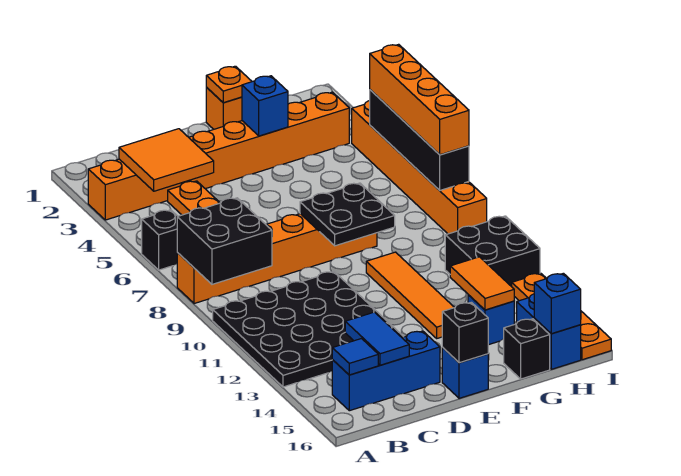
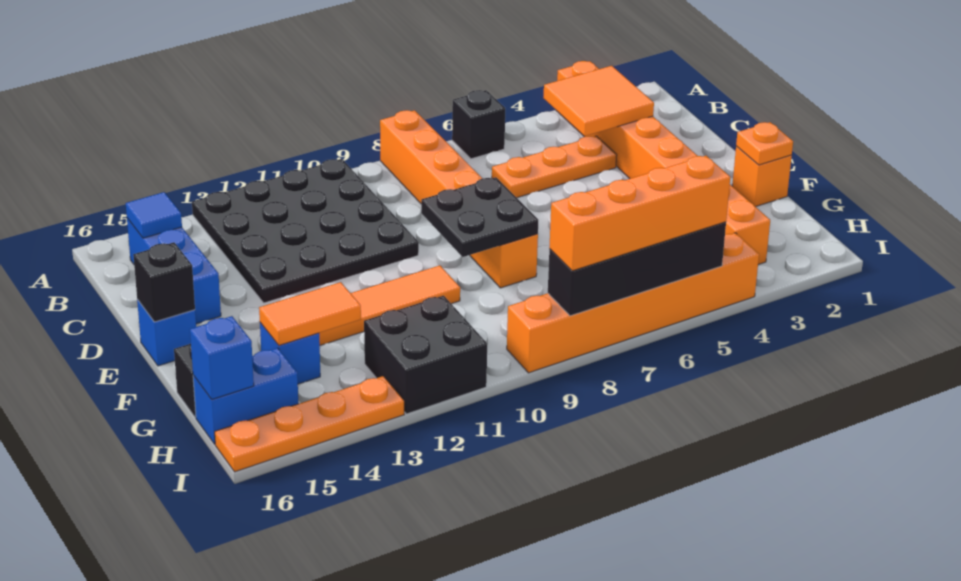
black 2x2 brick [177,198,272,284] -> none
blue 1x2 tile [345,312,409,365] -> none
blue 1x1 brick [242,76,288,136] -> none

